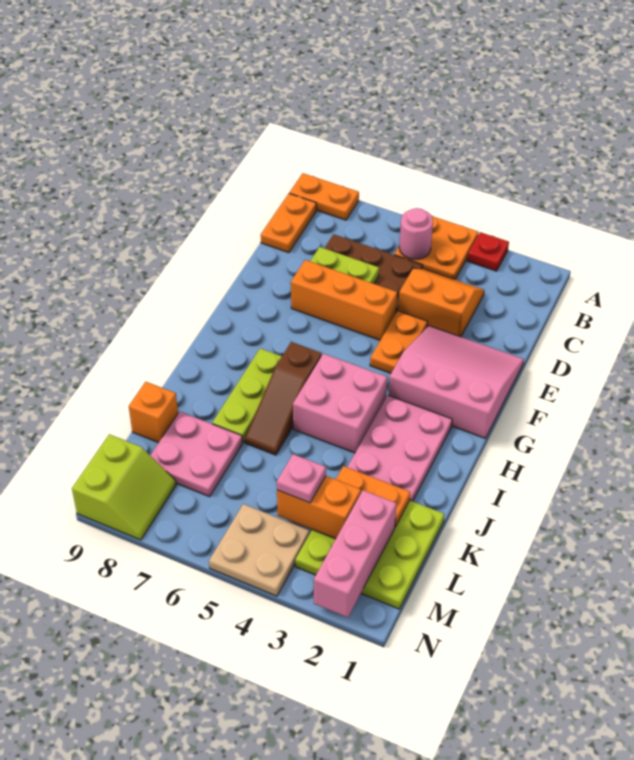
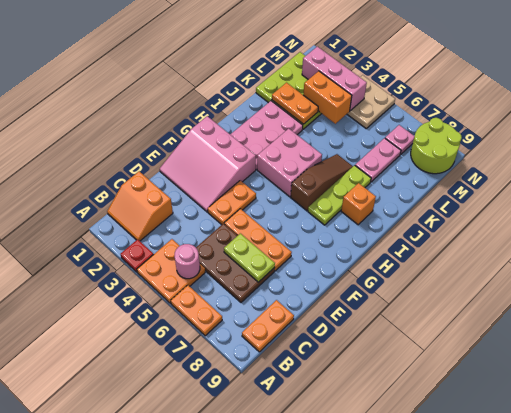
orange 1x2 plate [289,173,359,220] -> orange 1x2 plate moved to [171,285,222,336]
orange 2x2 slope [398,269,484,337] -> orange 2x2 slope moved to [107,171,173,241]
orange 1x3 brick [291,260,397,340] -> orange 1x3 plate [224,209,292,271]
pink 2x2 plate [150,412,243,497] -> pink 1x2 plate [355,138,401,182]
orange 1x1 brick [129,382,178,443] -> orange 1x1 brick moved to [341,183,376,225]
pink 1x3 brick [314,490,397,617] -> pink 1x3 brick turned to [302,46,367,111]
pink 1x1 plate [277,454,326,503] -> pink 1x1 plate moved to [385,125,415,155]
lime 2x2 slope [72,434,176,540] -> lime 2x2 round brick [411,118,462,174]

